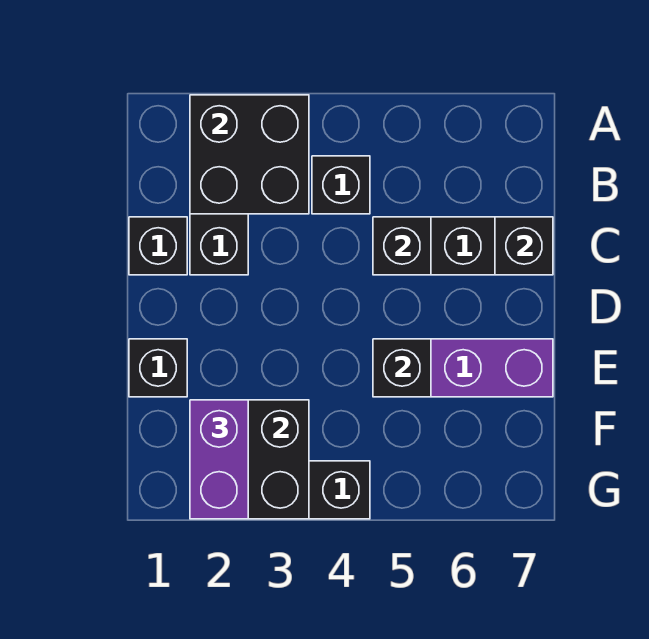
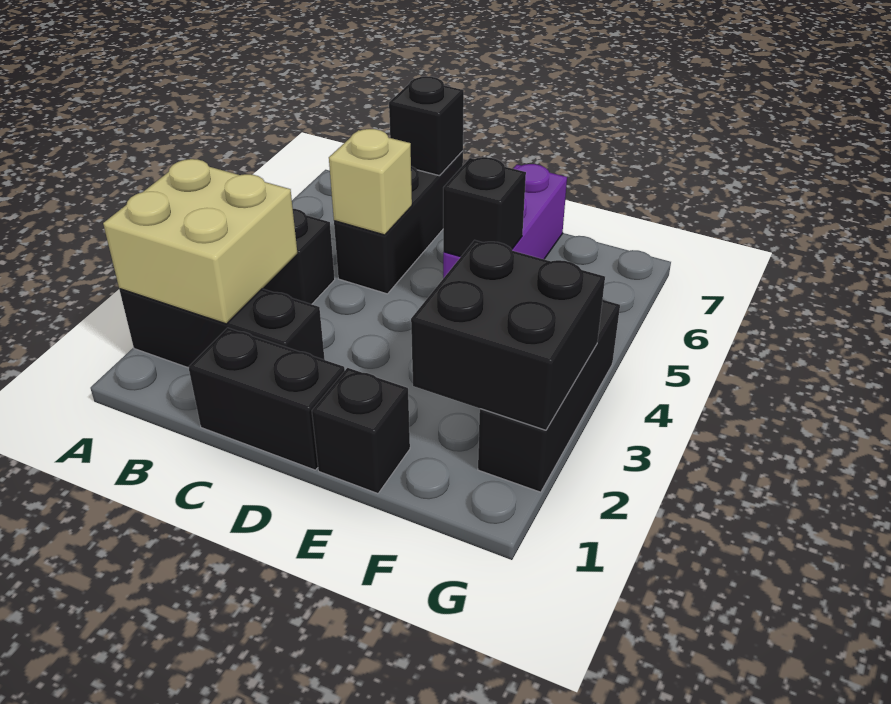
black 2x2 brick [190,95,309,214] -> tan 2x2 brick [103,159,297,324]
black 1x1 brick [129,217,187,275] -> black 1x2 brick [188,328,345,470]
black 1x1 brick [373,217,431,275] -> tan 1x1 brick [329,129,412,235]
purple 1x2 brick [190,400,248,519] -> none

